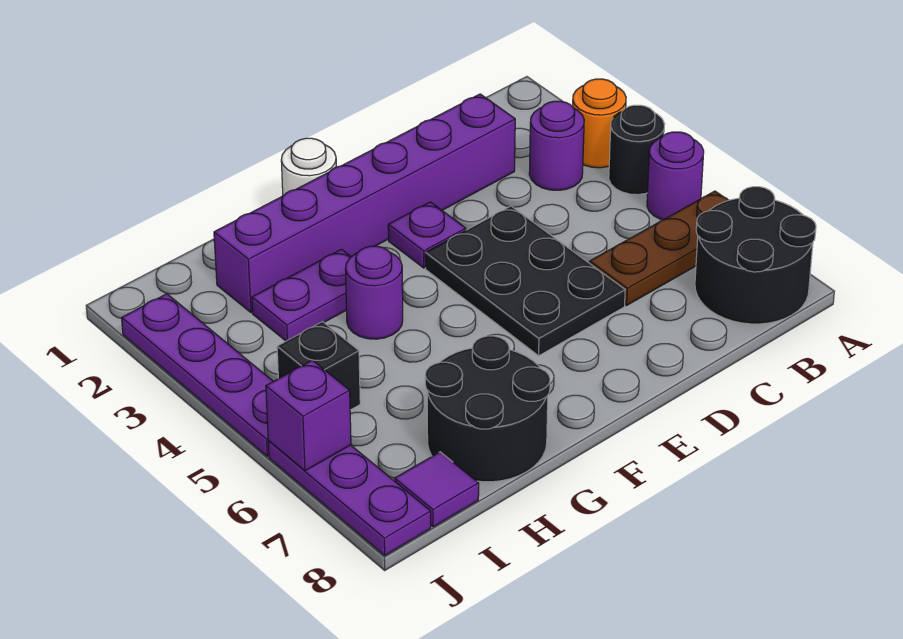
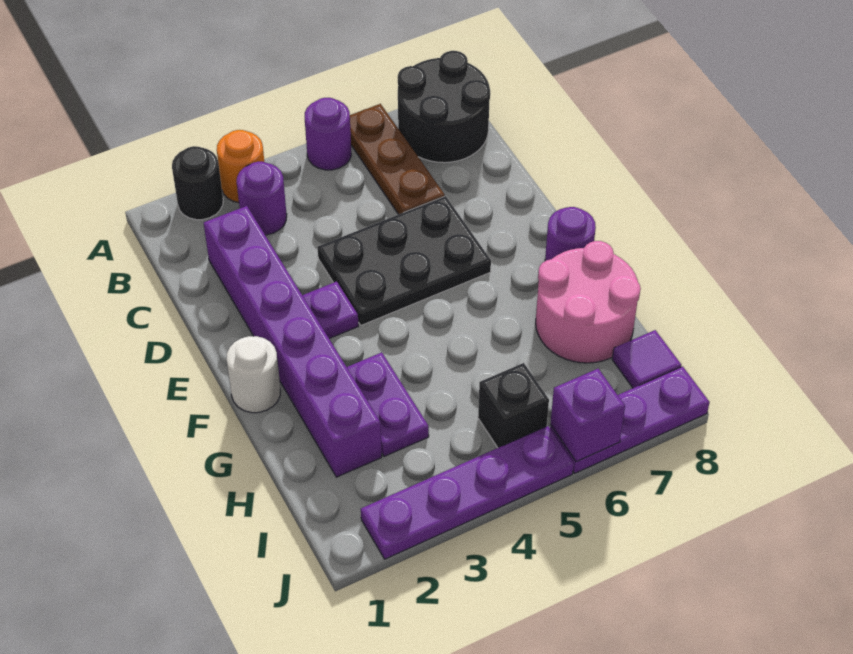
black 1x1 round brick [609,105,665,195] -> black 1x1 round brick moved to [172,146,223,220]
purple 1x1 round brick [346,246,403,339] -> purple 1x1 round brick moved to [545,207,596,261]
black 2x2 round brick [425,336,550,482] -> pink 2x2 round brick [536,241,641,363]

